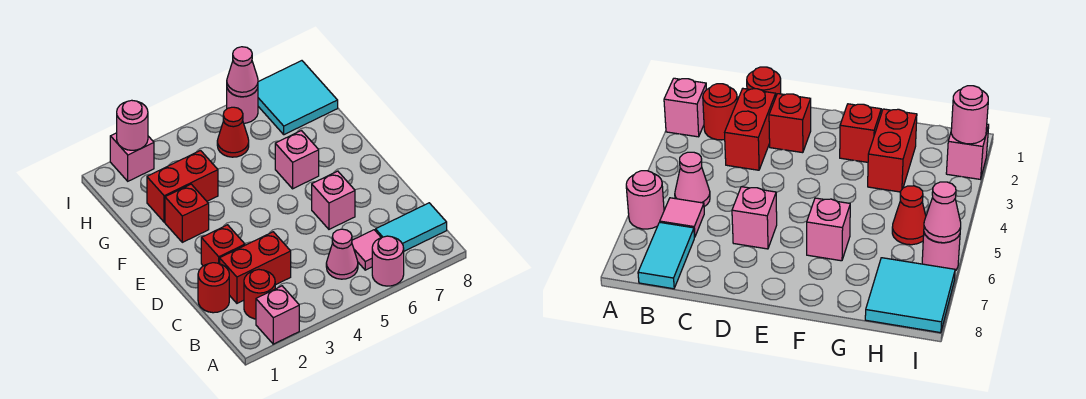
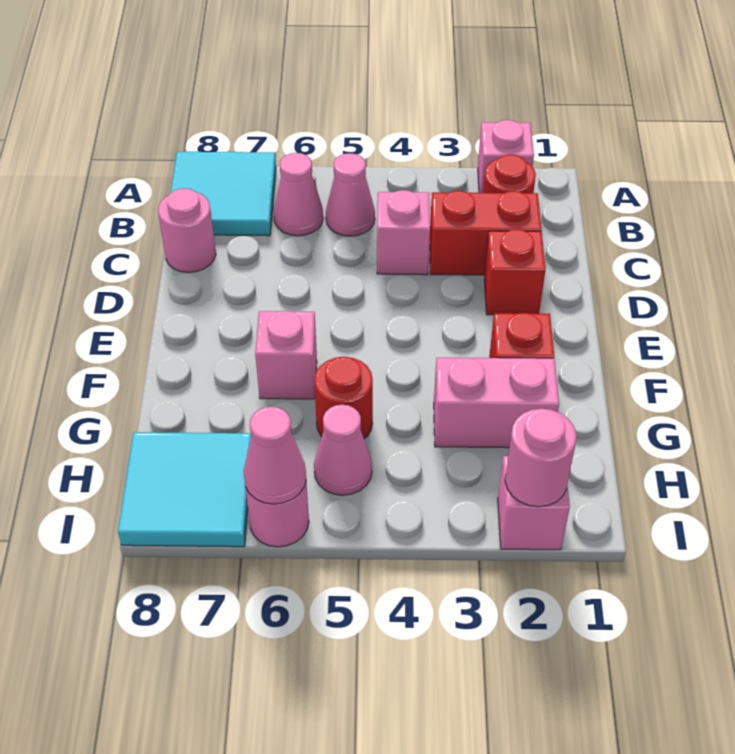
pink 1x1 round brick [372,236,404,286] -> pink 1x1 round brick moved to [158,188,216,272]
pink 1x1 tile [352,230,381,270] -> pink 1x1 cone [274,153,323,236]
cyan 1x2 tile [376,203,447,251] -> cyan 2x2 tile [171,152,276,236]
red 1x1 round brick [198,263,229,313] -> red 1x1 round brick moved to [314,357,373,439]
pink 1x1 brick [312,171,355,229] -> pink 1x1 brick moved to [377,190,430,275]
red 1x2 brick [147,151,218,222] -> pink 1x2 brick [434,358,559,448]
red 1x1 cone [217,107,249,157] -> pink 1x1 cone [314,405,372,495]

